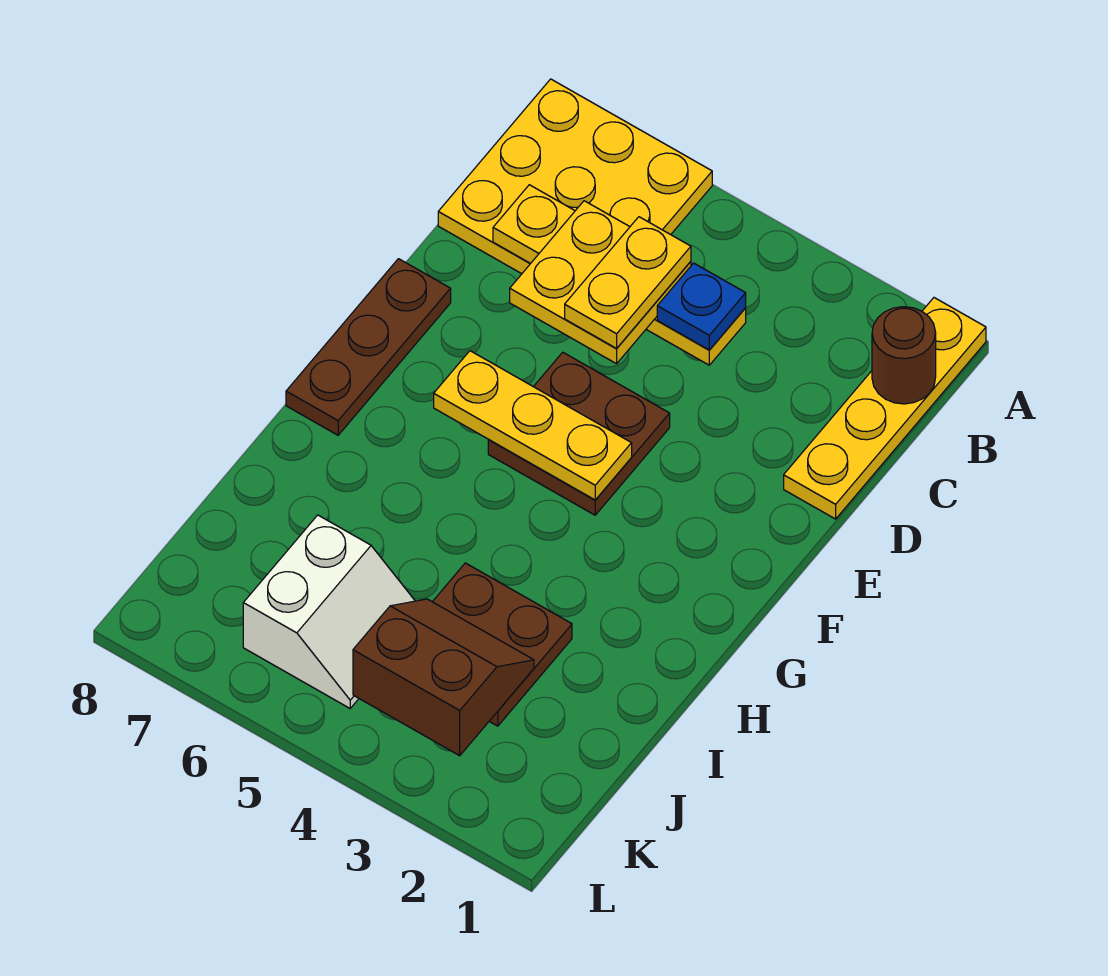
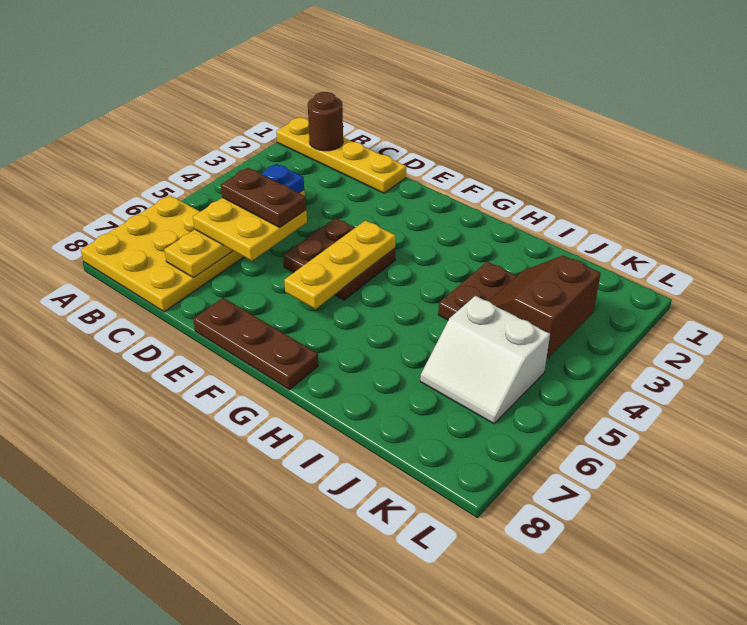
yellow 1x2 plate [565,217,691,348] -> brown 1x2 plate [221,168,306,227]
white 2x2 slope [243,515,415,708] -> white 2x2 slope turned to [420,296,550,424]

